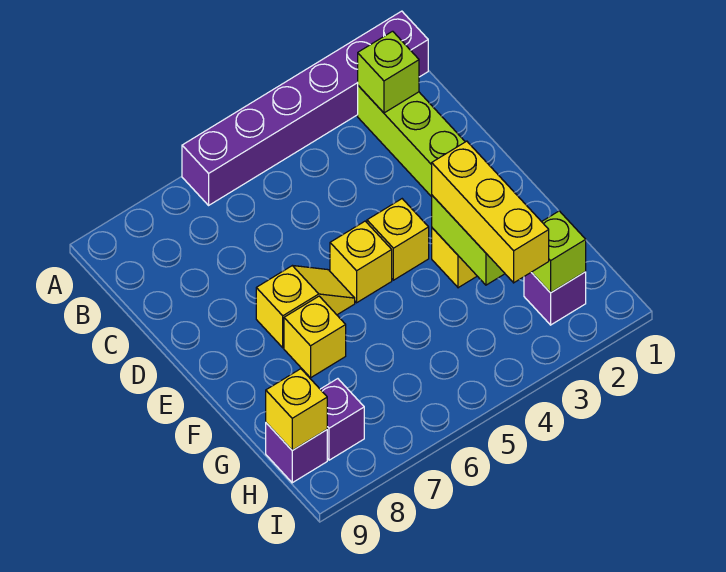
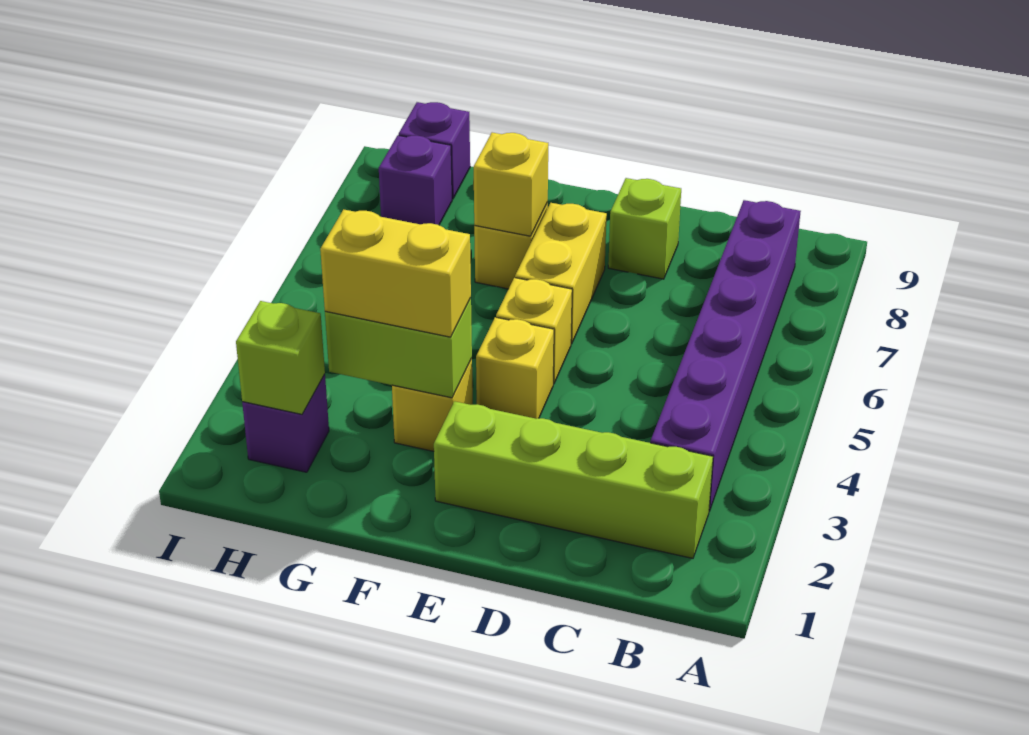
purple 1x6 brick [182,11,428,205] -> purple 1x6 brick moved to [650,200,801,511]
lime 1x1 brick [358,31,419,113] -> lime 1x1 brick moved to [608,178,681,279]
yellow 1x2 slope [256,266,355,348] -> yellow 1x2 brick [515,203,607,344]
yellow 1x3 brick [432,141,549,283] -> yellow 1x2 brick [320,209,471,337]
yellow 1x1 brick [266,369,327,450] -> yellow 1x1 brick moved to [474,132,548,236]

